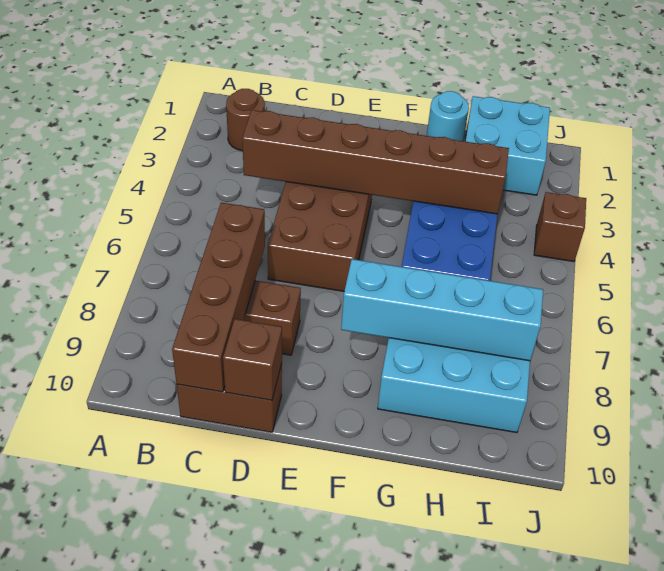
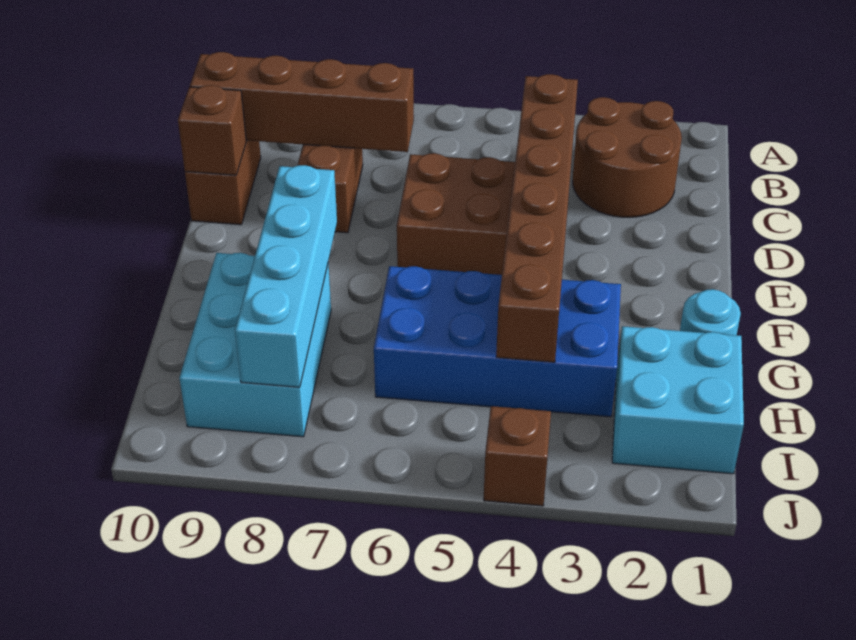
brown 1x1 round brick [226,89,265,151] -> brown 2x2 round brick [573,97,682,217]

